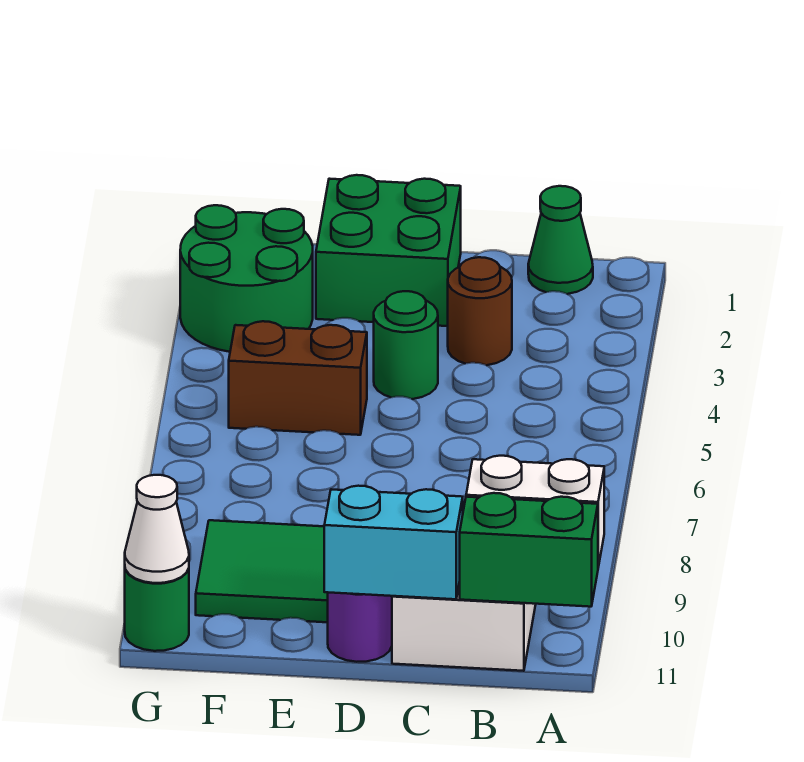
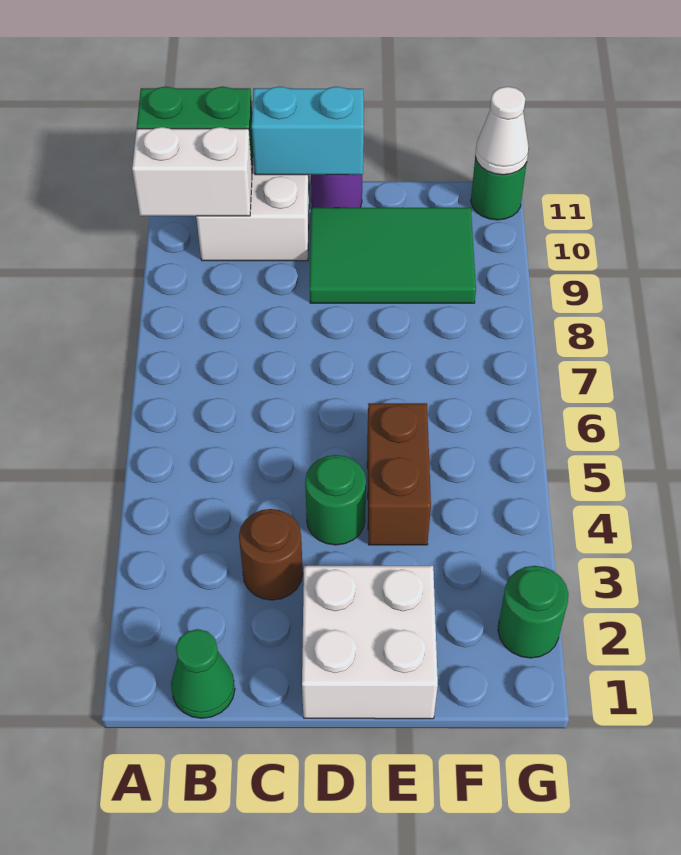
green 2x2 brick [316,175,461,326] -> white 2x2 brick [302,566,438,719]
brown 1x2 brick [229,321,367,435] -> brown 1x2 brick turned to [367,403,431,545]
green 2x2 round brick [180,205,313,352] -> green 1x1 round brick [498,566,569,658]

